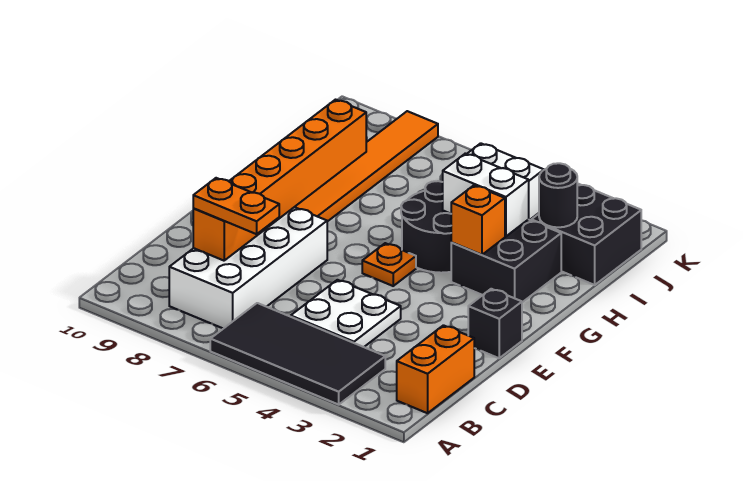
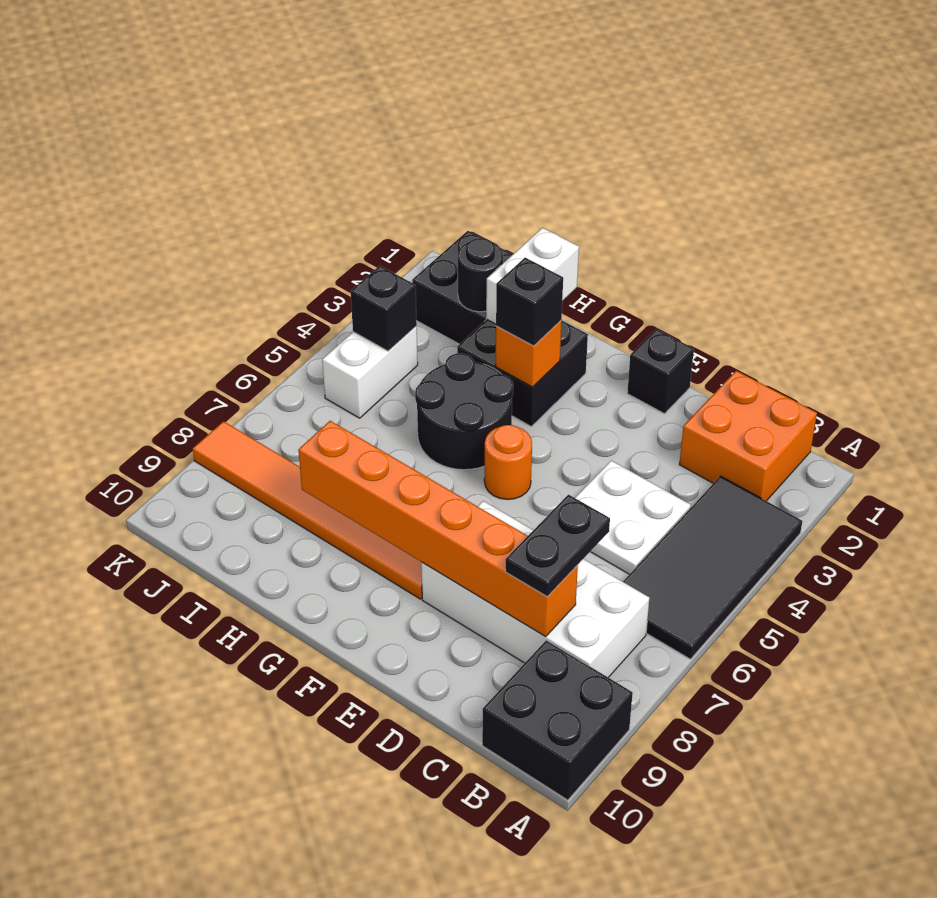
none -> black 2x2 brick [482,640,633,800]
orange 1x2 brick [397,325,475,413] -> orange 2x2 brick [679,371,817,501]
orange 1x2 plate [193,178,279,234] -> black 1x2 plate [506,495,610,597]
orange 1x1 plate [362,243,416,286] -> orange 1x1 round brick [484,425,532,499]
none -> black 1x1 brick [496,258,563,346]
white 1x2 brick [443,153,529,236] -> white 1x2 brick moved to [486,228,579,324]
none -> black 1x1 brick [351,266,417,351]

